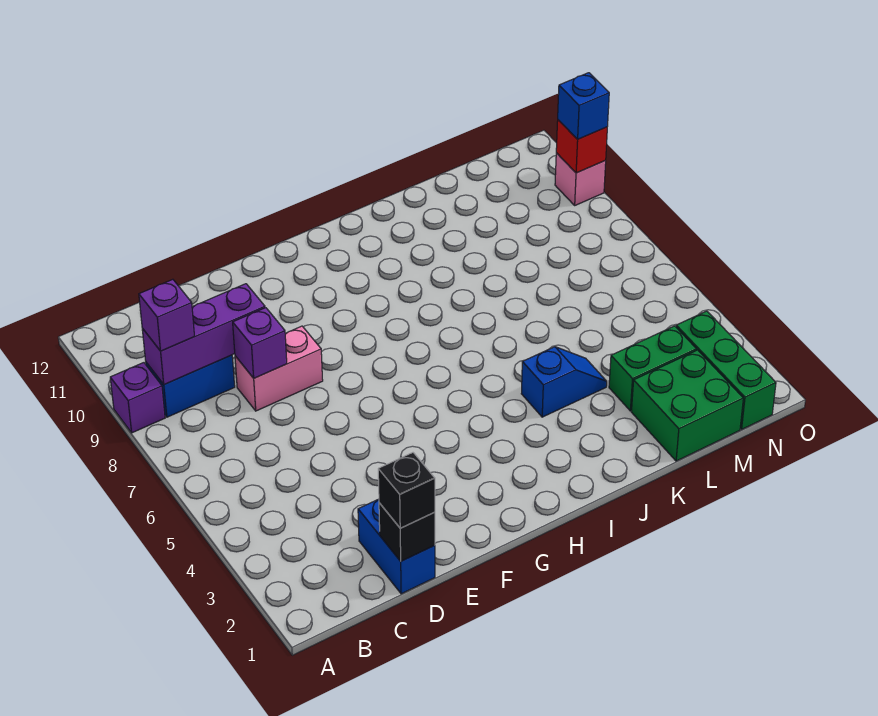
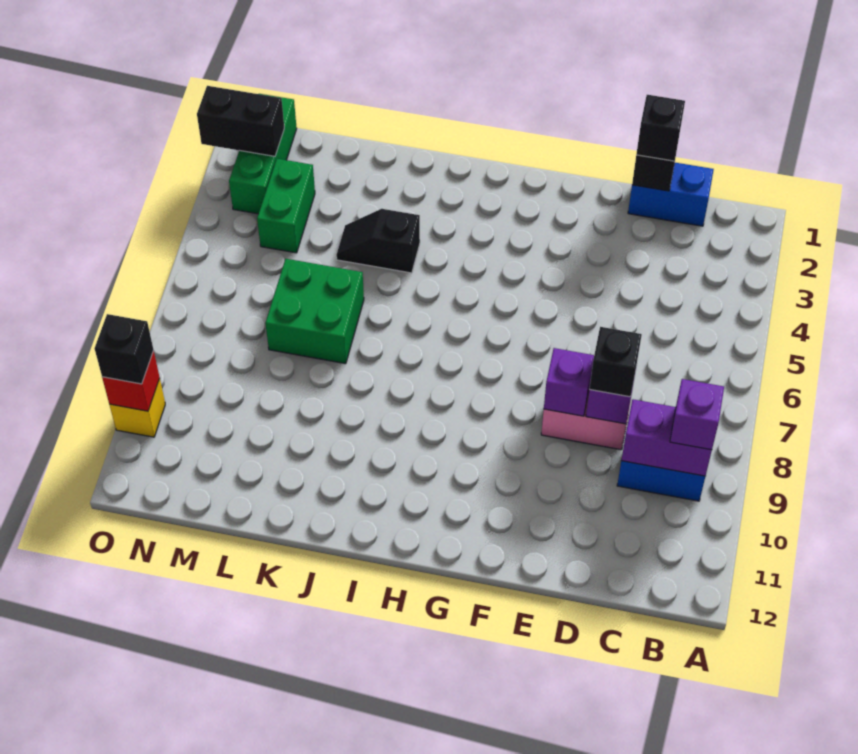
purple 1x1 brick [110,363,165,433] -> purple 1x1 brick moved to [544,348,594,416]
purple 1x3 brick [142,284,265,385] -> purple 1x2 brick [621,399,712,476]
blue 1x2 brick [358,499,435,594] -> blue 1x2 brick turned to [628,163,714,226]
none -> black 1x1 brick [589,327,642,397]
blue 1x2 slope [521,347,607,417] -> black 1x2 slope [336,209,420,273]
green 2x2 brick [631,350,743,461] -> green 2x2 brick moved to [265,259,364,364]
green 1x2 brick [609,326,696,411] -> green 1x2 brick turned to [257,159,315,253]
none -> black 1x2 brick [197,86,284,156]
pink 1x1 brick [555,153,606,205] -> yellow 1x1 brick [109,379,165,437]
blue 1x1 brick [558,73,609,139] -> black 1x1 brick [95,314,154,384]

